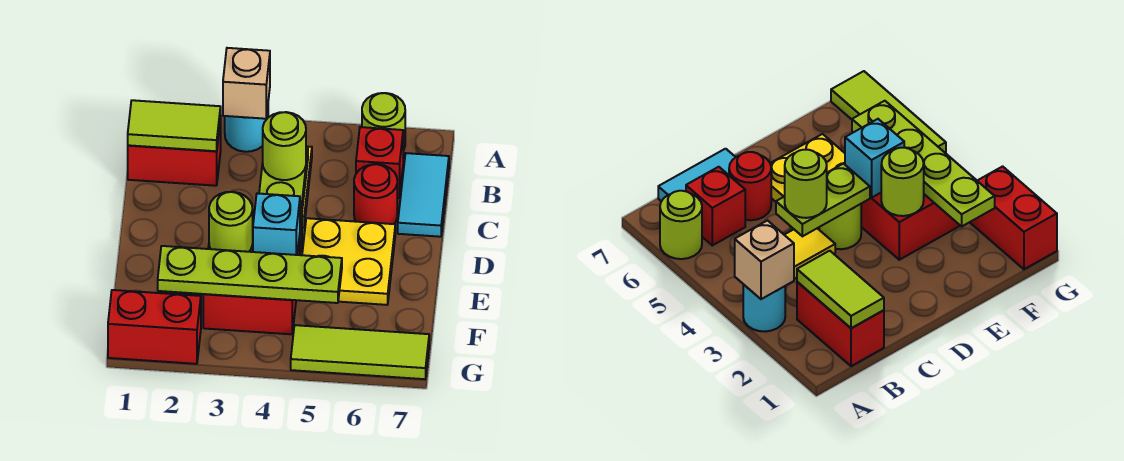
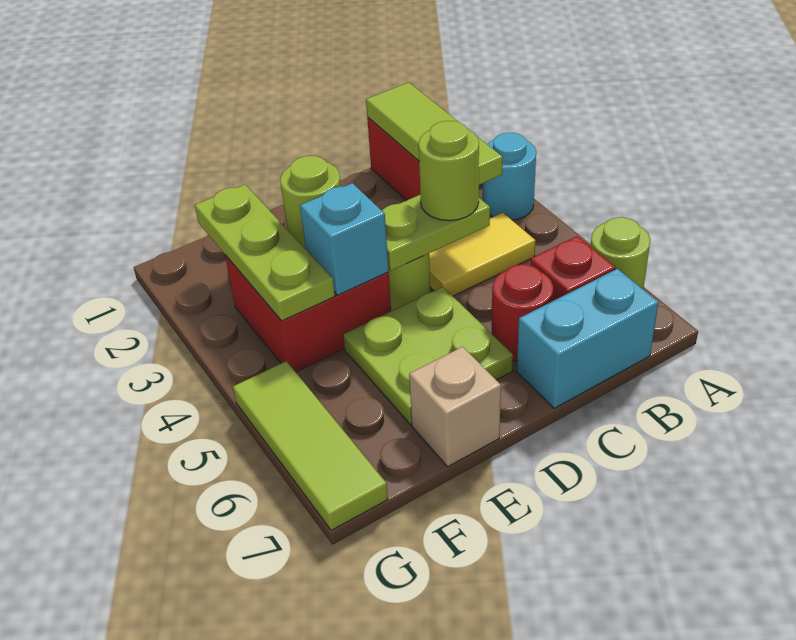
tan 1x1 brick [223,48,270,119] -> tan 1x1 brick moved to [409,347,501,467]
lime 1x2 tile [128,100,221,151] -> lime 1x3 tile [366,82,503,185]
cyan 1x2 tile [398,153,449,237] -> cyan 1x2 brick [517,269,658,408]
yellow 2x2 plate [302,218,395,305] -> lime 2x2 plate [343,287,513,425]
lime 1x4 plate [158,246,342,303] -> lime 1x3 plate [195,185,335,321]
red 1x2 brick [108,290,201,364] -> none

